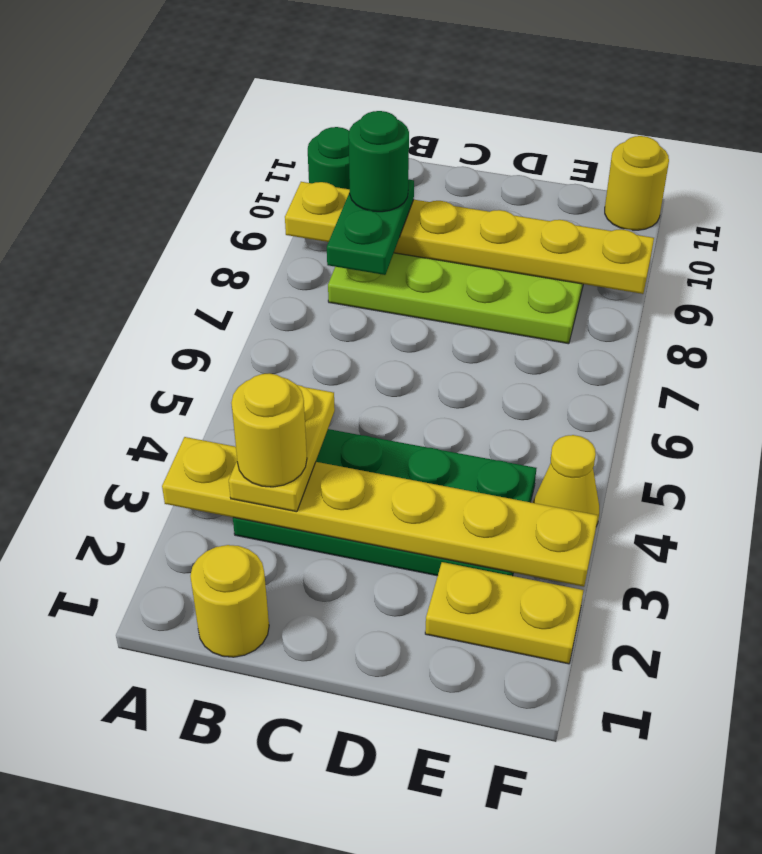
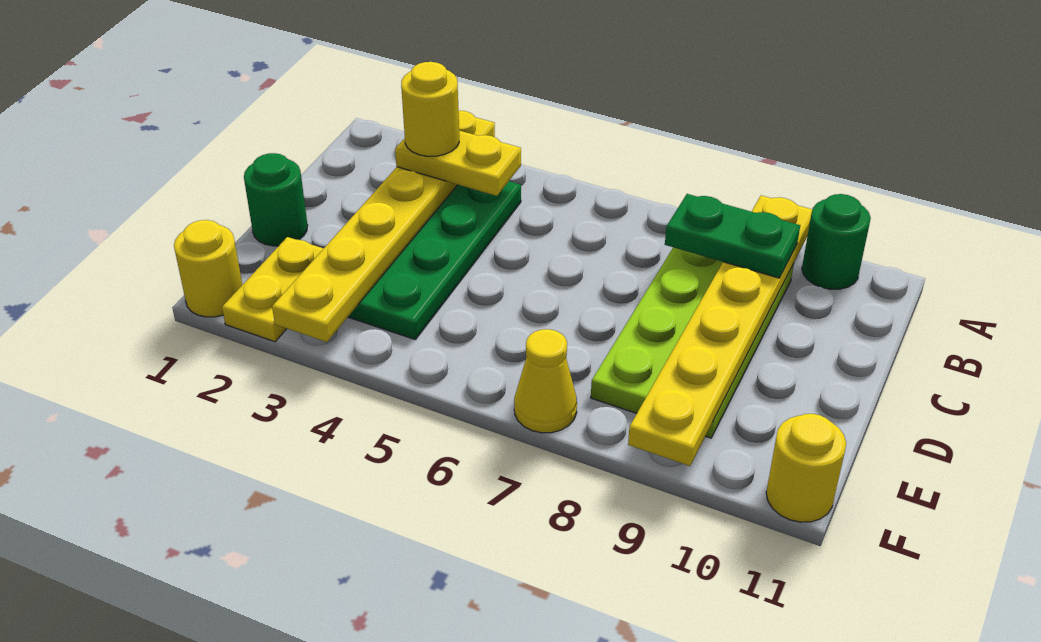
yellow 1x1 round brick [190,545,269,657] -> yellow 1x1 round brick moved to [174,220,242,317]
green 1x1 round brick [349,111,409,212] -> green 1x1 round brick moved to [244,153,308,246]
yellow 1x1 cone [533,435,599,526] -> yellow 1x1 cone moved to [514,329,577,433]

